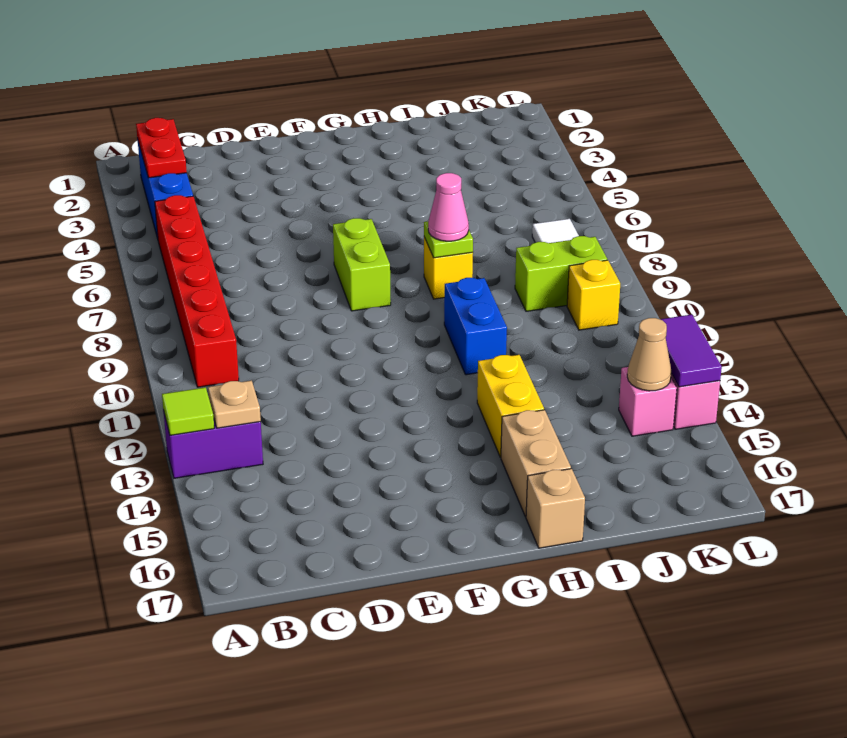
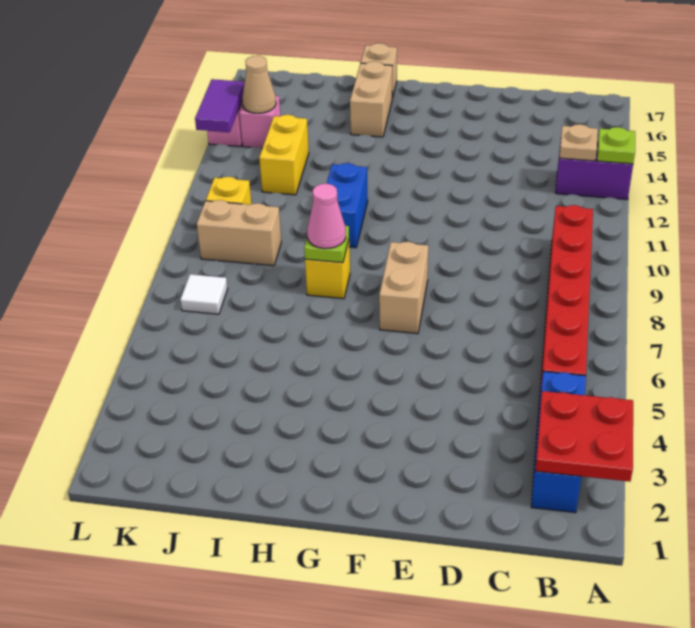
lime 1x1 tile [162,387,214,435] -> lime 1x1 plate [597,127,635,164]
red 1x2 plate [136,118,187,178] -> red 2x2 plate [535,391,633,482]
lime 1x2 brick [333,218,391,311] -> tan 1x2 brick [379,242,428,334]
yellow 1x2 brick [477,355,544,457] -> yellow 1x2 brick moved to [259,115,309,195]
lime 1x2 brick [515,236,607,311] -> tan 1x2 brick [197,200,281,266]

